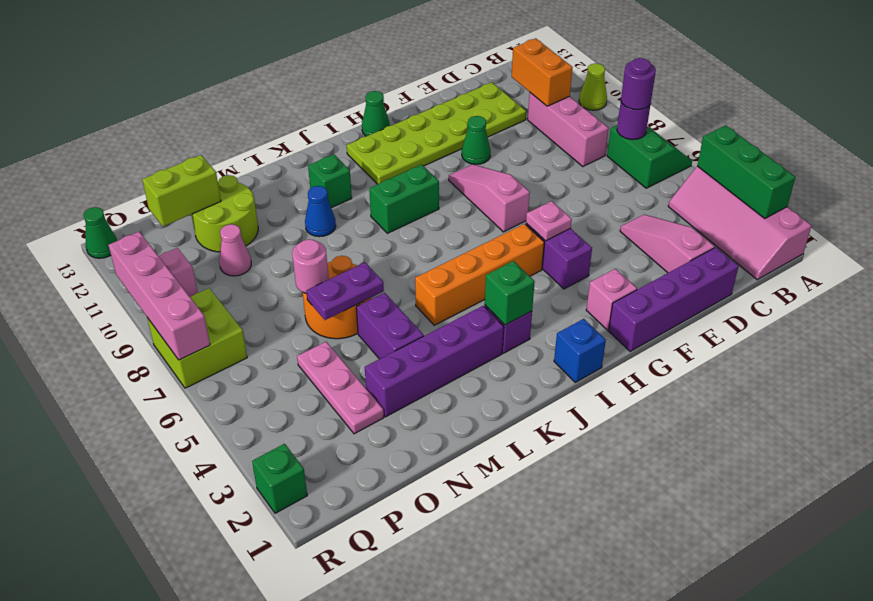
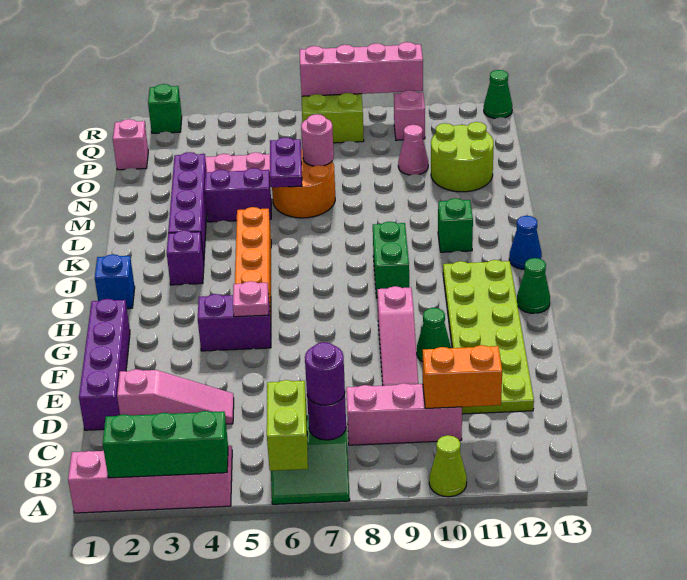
pink 1x1 brick [586,269,637,330] -> pink 1x1 brick moved to [113,119,148,170]
pink 1x3 slope [449,164,530,232] -> pink 1x3 slope turned to [377,286,418,386]
green 1x1 brick [485,261,535,325] -> none
blue 1x1 cone [305,186,336,237] -> blue 1x1 cone moved to [509,216,542,269]
lime 1x2 brick [142,155,221,226] -> lime 1x2 brick moved to [267,380,308,471]

